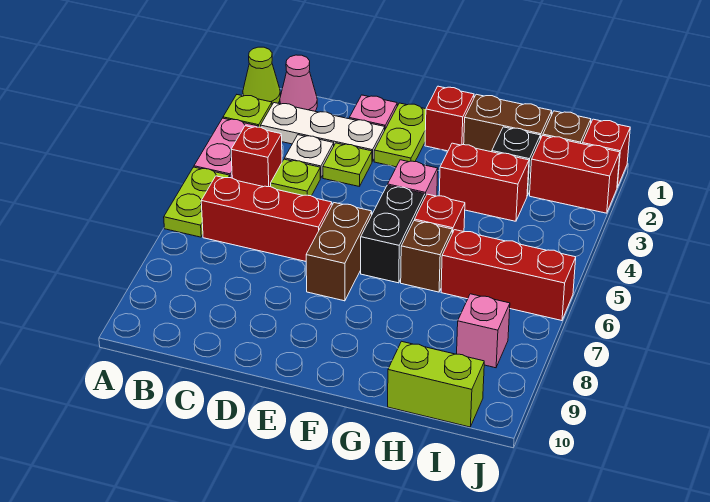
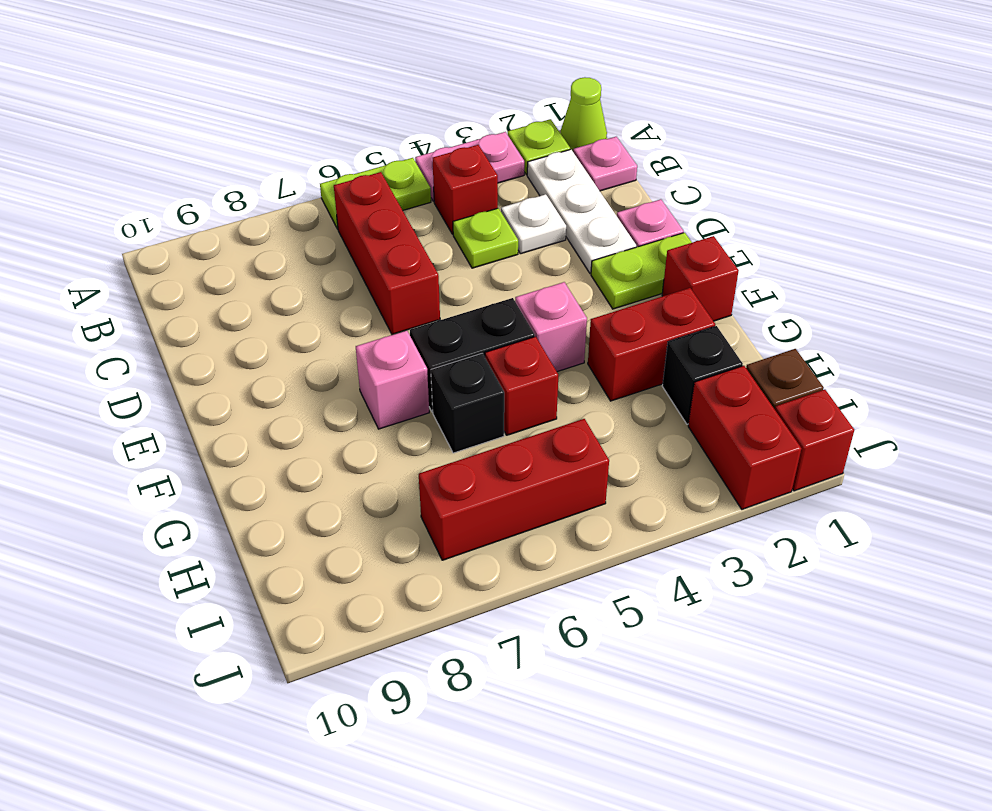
pink 1x1 cone [280,55,317,111] -> pink 1x1 plate [573,137,637,191]
lime 1x1 plate [323,143,372,187] -> none
brown 1x2 brick [306,203,372,301] -> none
brown 1x2 brick [464,94,552,152] -> none
red 1x2 brick [439,143,529,221] -> red 1x2 brick turned to [588,288,715,401]
brown 1x1 brick [401,221,452,292] -> black 1x1 brick [431,353,504,453]
red 1x3 brick [441,230,576,321] -> red 1x3 brick turned to [419,419,609,560]
lime 1x2 brick [388,341,484,427] -> none
pink 1x1 brick [457,294,510,368] -> pink 1x1 brick moved to [356,331,429,429]

